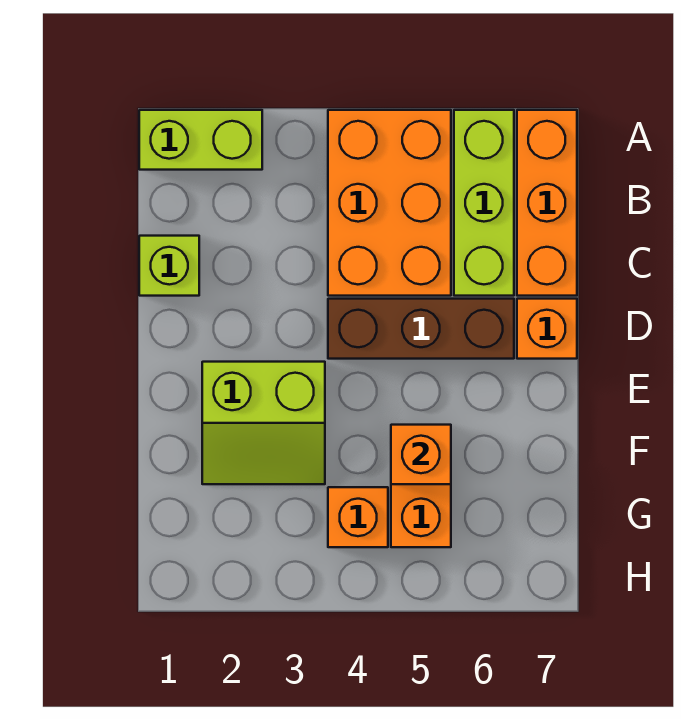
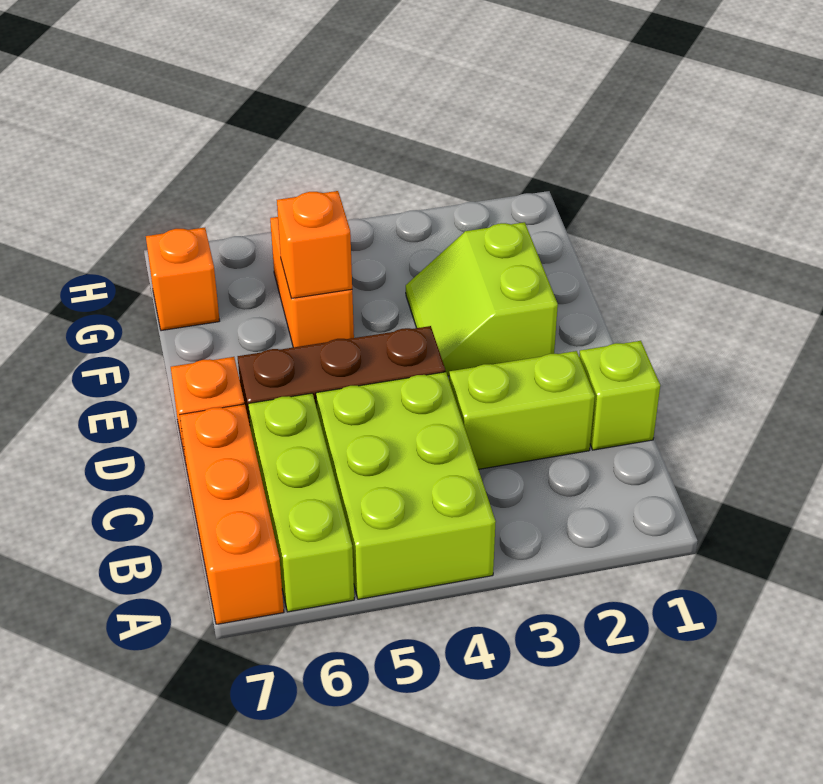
lime 1x2 brick [139,110,262,170] -> lime 1x2 brick moved to [449,351,595,469]
orange 2x3 brick [328,110,451,296] -> lime 2x3 brick [316,372,496,599]
lime 2x2 slope [202,362,325,484] -> lime 2x2 slope turned to [406,222,558,376]
orange 1x1 brick [328,487,388,547] -> orange 1x1 brick moved to [146,228,220,331]

